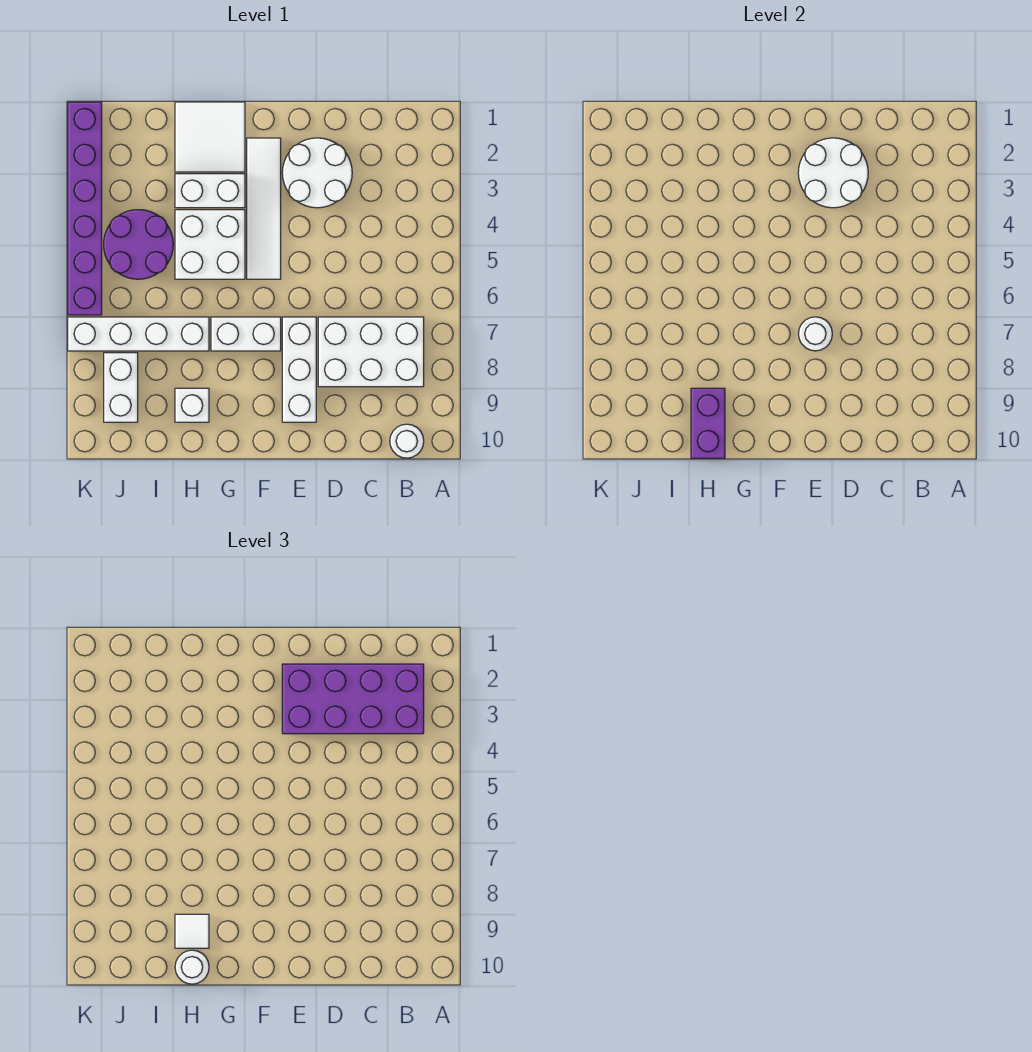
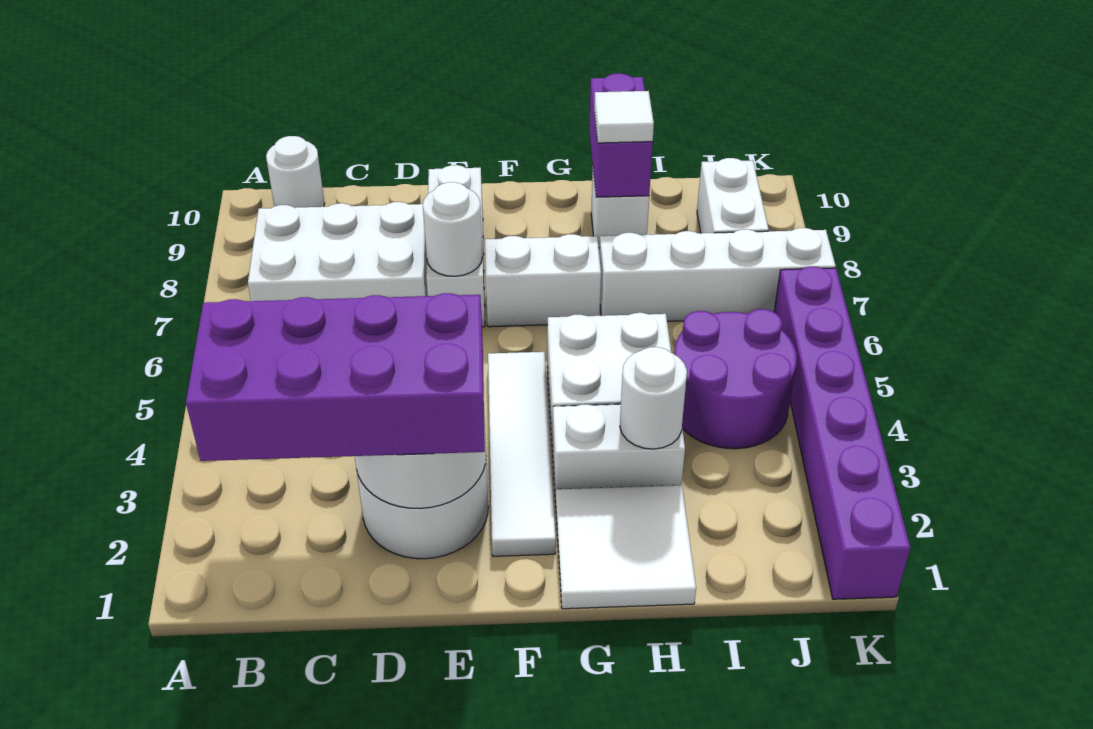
white 1x1 round brick [175,950,209,984] -> white 1x1 round brick moved to [620,347,687,449]

